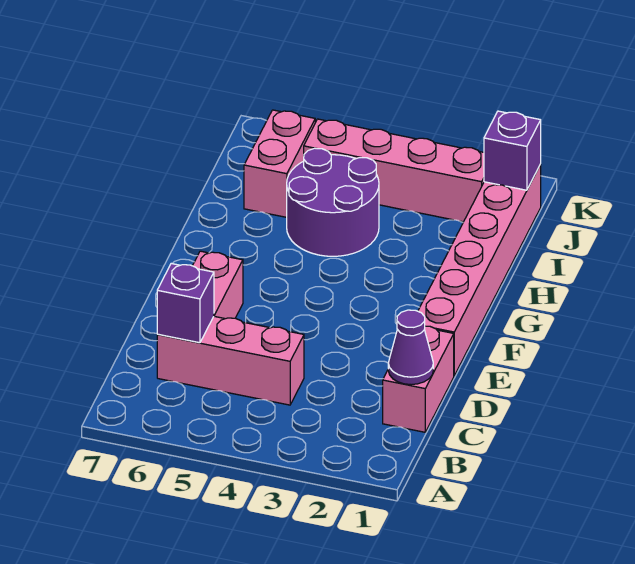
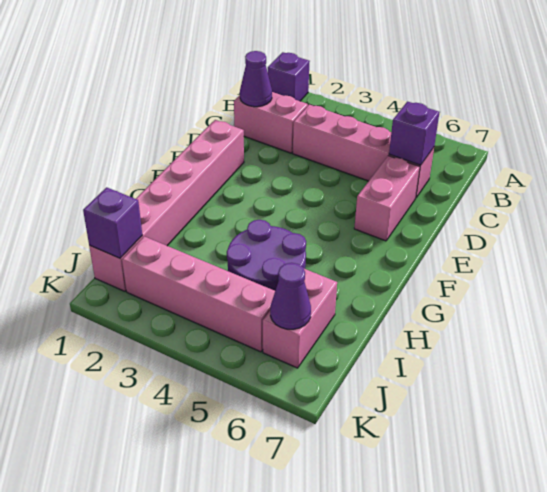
none -> purple 1x1 brick [268,52,310,101]
pink 1x2 brick [383,326,454,432] -> pink 1x2 brick turned to [234,92,308,153]
pink 1x3 brick [157,316,304,405] -> pink 1x4 brick [293,105,434,197]
none -> purple 1x1 cone [270,263,311,329]

